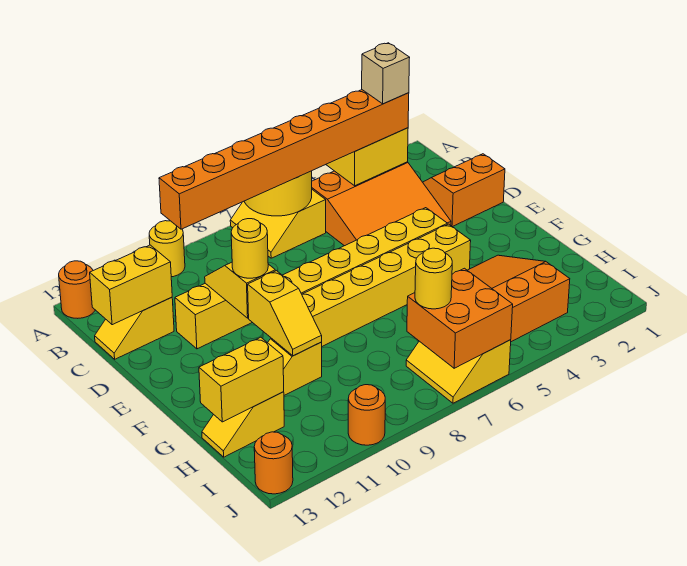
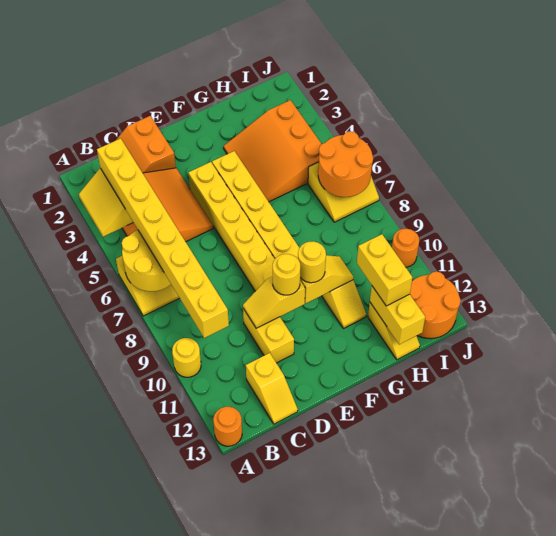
orange 1x8 brick [159,90,409,229] -> yellow 1x8 brick [97,138,229,338]
tan 1x1 brick [362,43,410,104] -> none
yellow 1x2 brick [90,245,172,325] -> yellow 1x2 brick moved to [357,234,412,306]
orange 2x2 brick [407,268,513,368] -> orange 2x2 round brick [318,131,373,197]
yellow 1x1 round brick [415,248,452,309] -> yellow 1x1 round brick moved to [298,241,326,283]
orange 1x1 round brick [254,432,293,494] -> orange 2x2 round brick [410,272,461,339]

